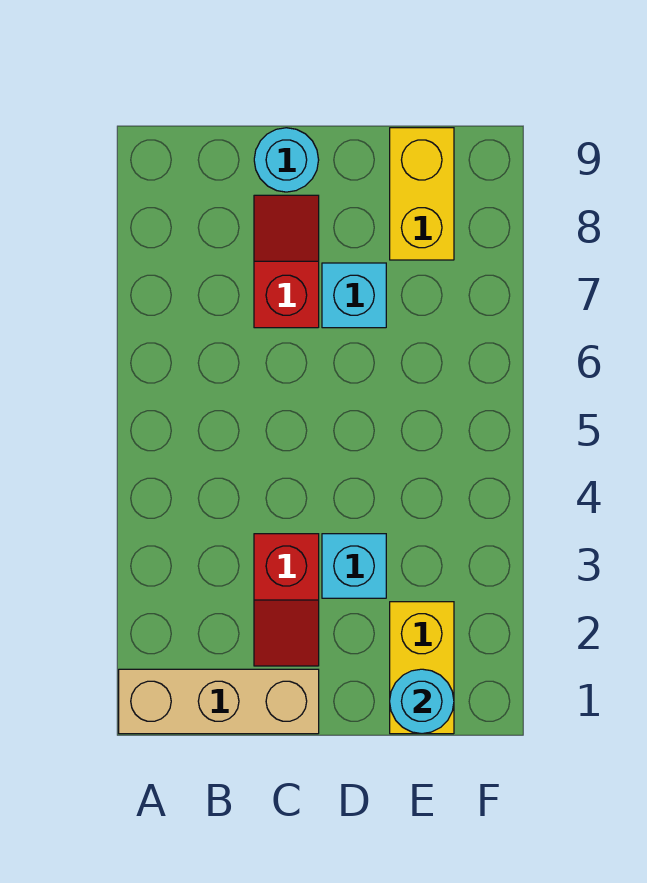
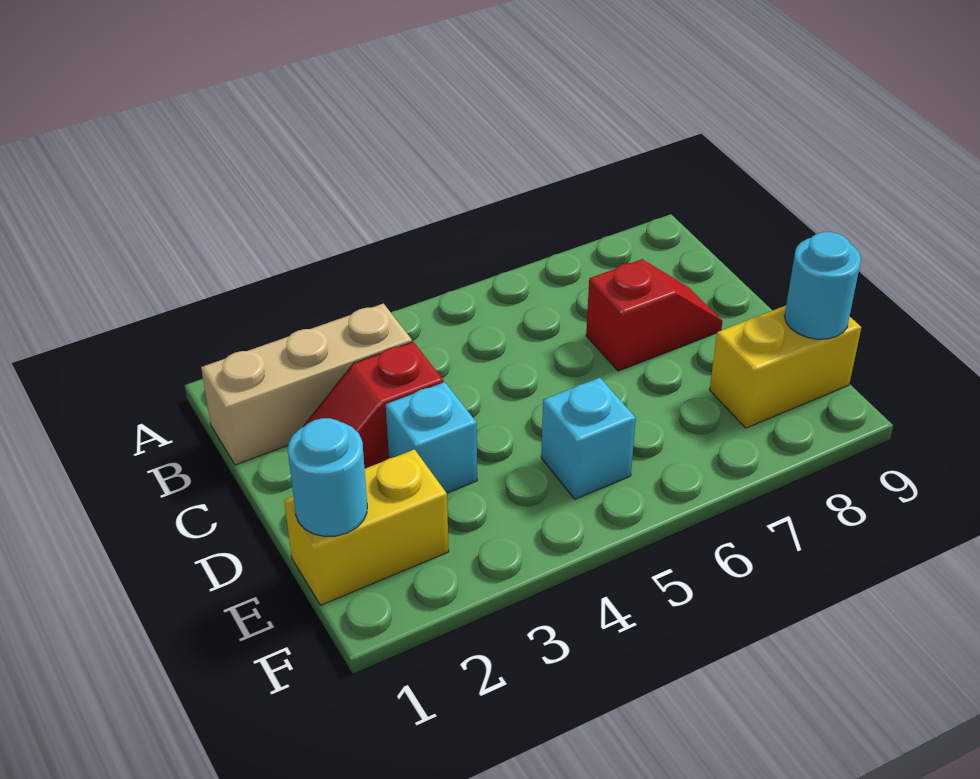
tan 1x3 brick [119,669,319,734] -> tan 1x3 brick turned to [201,304,412,465]
cyan 1x1 round brick [254,128,319,192] -> cyan 1x1 round brick moved to [785,232,861,339]
cyan 1x1 brick [322,263,386,328] -> cyan 1x1 brick moved to [541,378,636,499]

